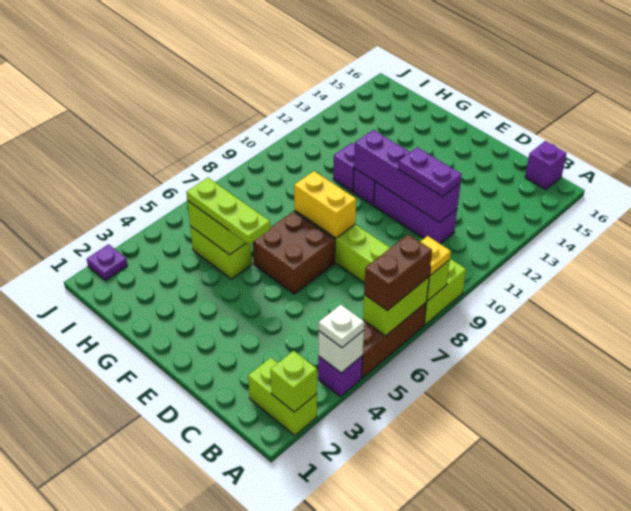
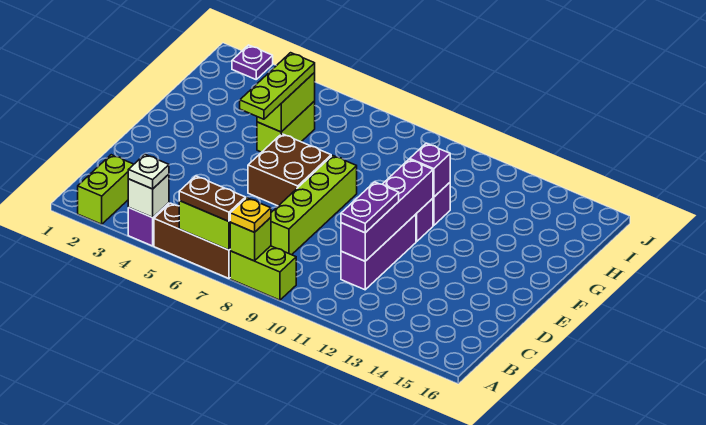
lime 1x1 brick [270,351,317,412] -> none
brown 1x2 brick [364,234,432,311] -> brown 1x2 plate [179,176,245,221]
purple 1x1 brick [525,141,567,189] -> purple 1x1 brick moved to [410,143,450,197]
yellow 1x2 brick [294,171,356,238] -> none

